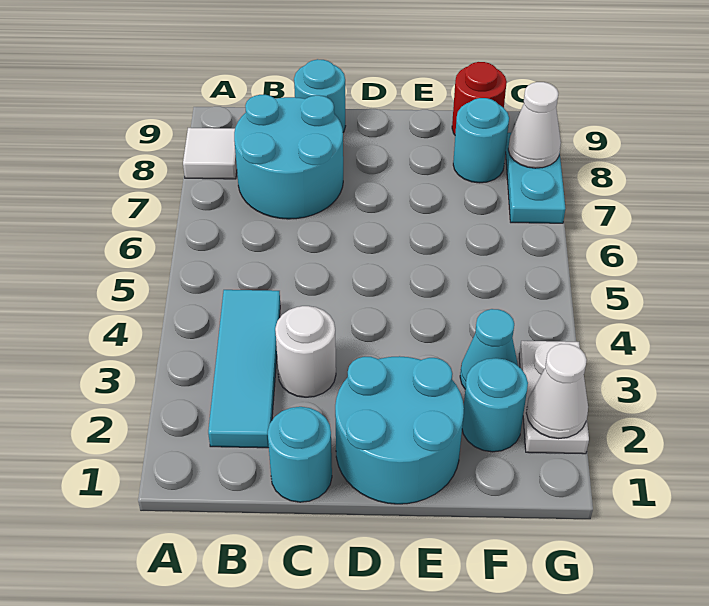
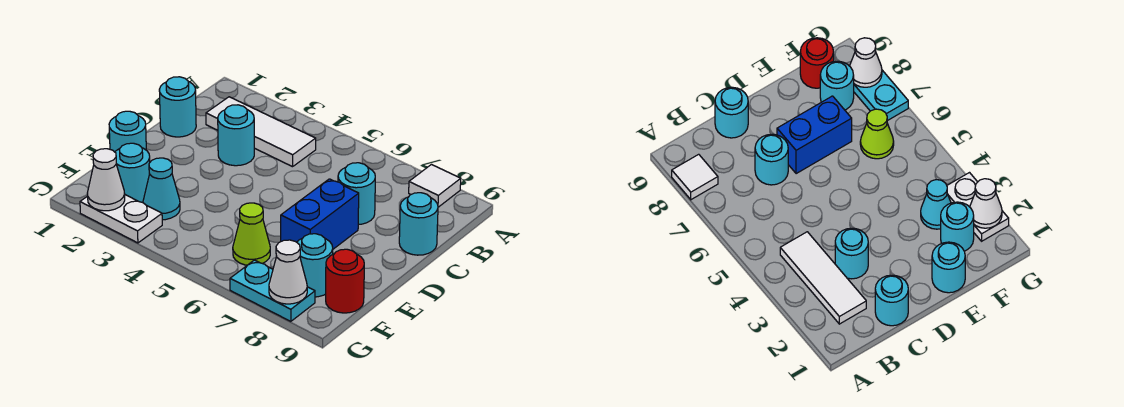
cyan 1x3 tile [208,290,280,448] -> white 1x3 tile [206,97,316,167]
cyan 2x2 round brick [234,95,343,219] -> cyan 1x1 round brick [338,163,375,225]
white 1x1 round brick [275,306,336,397] -> cyan 1x1 round brick [218,105,254,166]
cyan 2x2 round brick [335,356,464,504] -> cyan 1x1 round brick [109,111,146,152]
none -> blue 1x2 brick [281,179,359,249]
none -> lime 1x1 cone [233,203,270,265]

